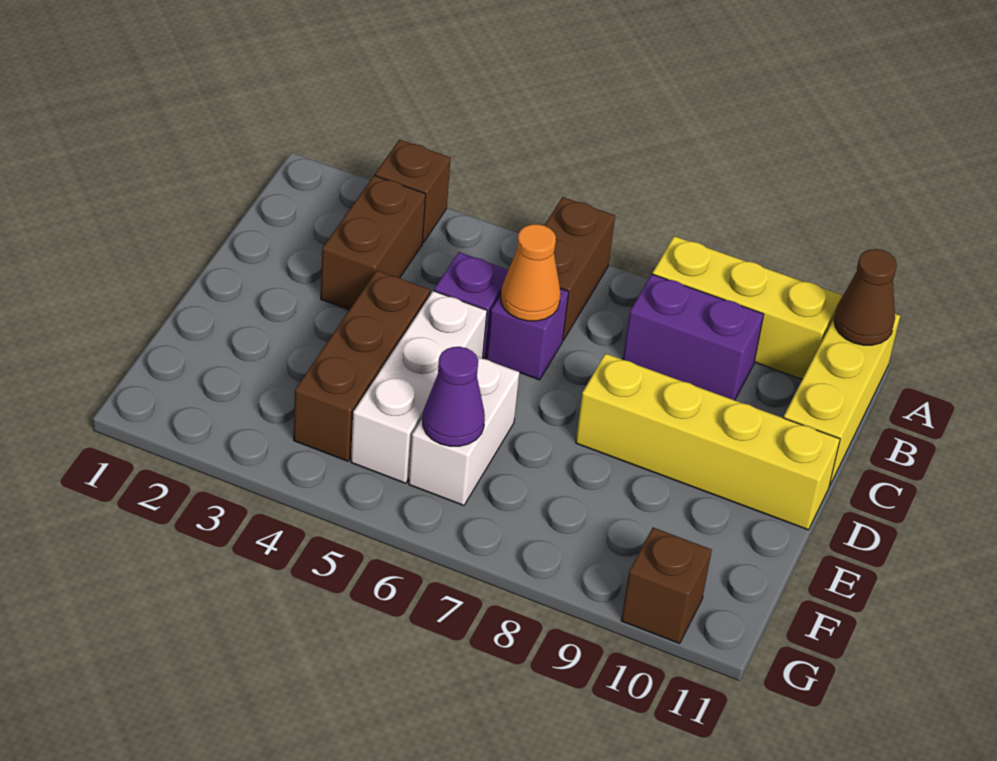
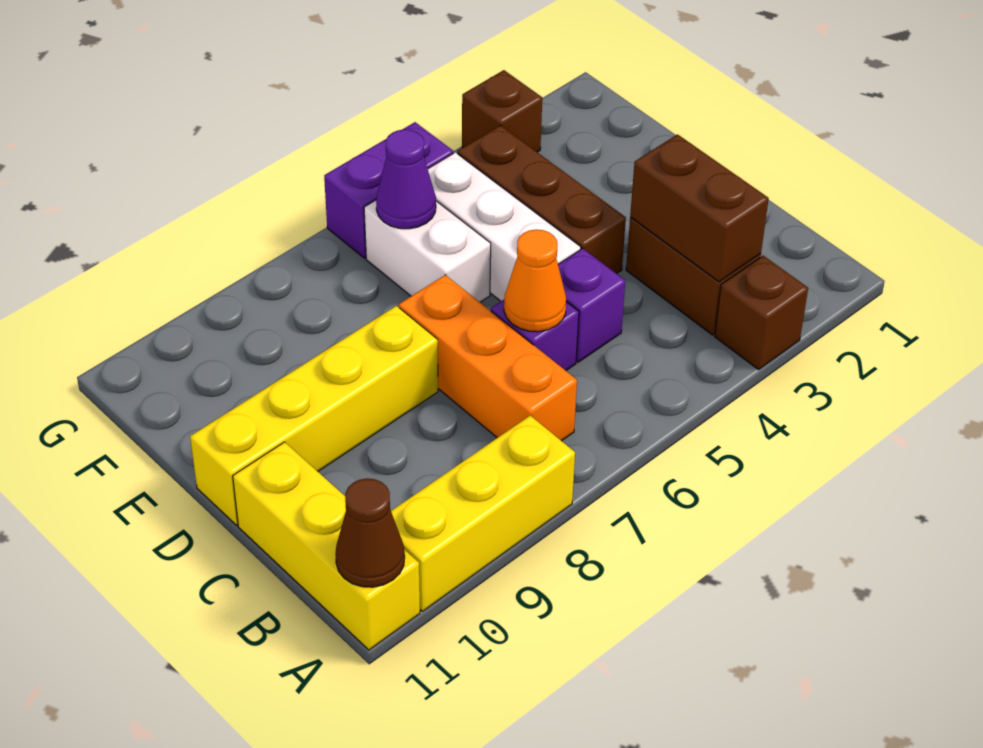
brown 1x2 brick [544,197,615,340] -> brown 1x2 brick moved to [630,134,769,282]
none -> orange 1x3 brick [399,275,577,441]
purple 1x2 brick [623,274,764,400] -> purple 1x2 brick moved to [324,122,453,258]
brown 1x1 brick [621,528,712,644] -> brown 1x1 brick moved to [462,70,542,152]

